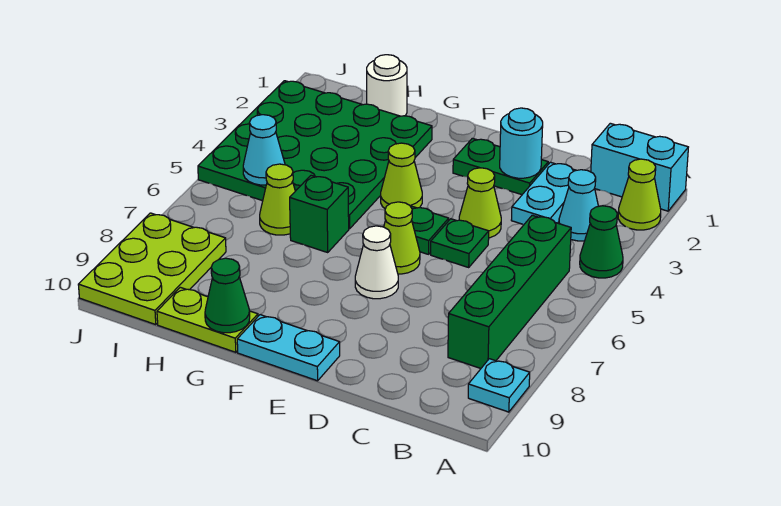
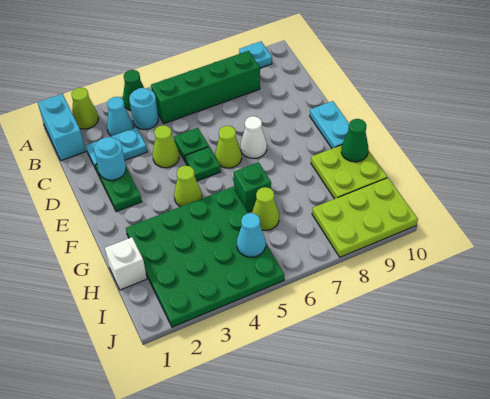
none -> cyan 1x1 round brick [129,88,159,129]
lime 1x2 plate [157,287,258,352] -> lime 2x2 plate [311,145,387,199]
white 1x1 round brick [367,55,407,116] -> white 1x1 brick [105,237,147,290]

